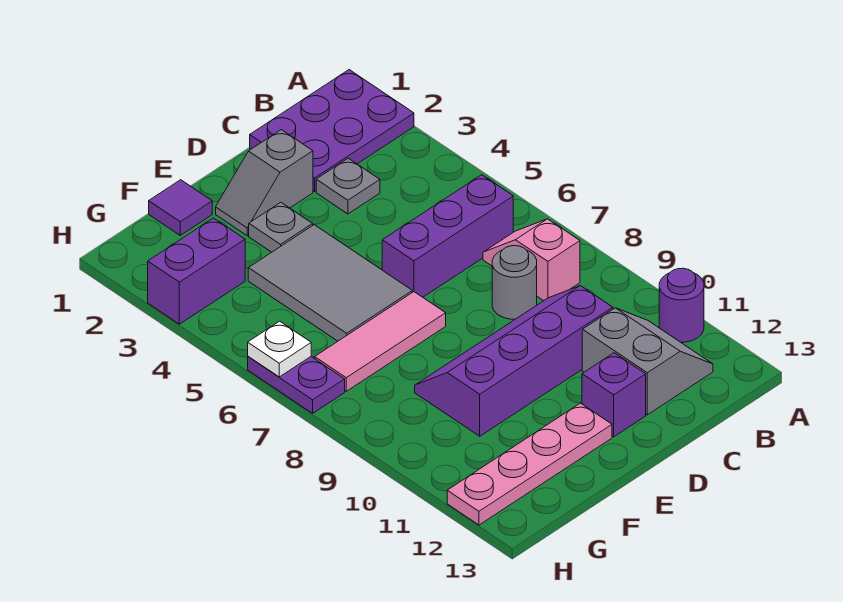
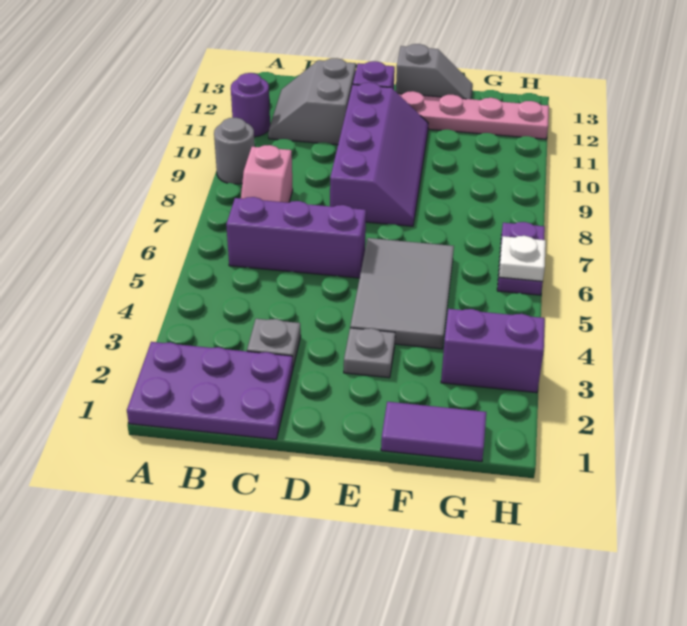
grey 1x1 round brick [492,246,537,319] -> grey 1x1 round brick moved to [214,118,255,184]
purple 2x4 slope [415,286,613,436] -> purple 2x4 slope turned to [330,83,428,226]
grey 1x2 slope [216,130,313,236] -> grey 1x2 slope moved to [396,44,473,99]
pink 1x3 tile [315,292,446,391] -> none
purple 1x1 tile [149,180,212,235] -> purple 1x2 tile [381,402,486,461]

